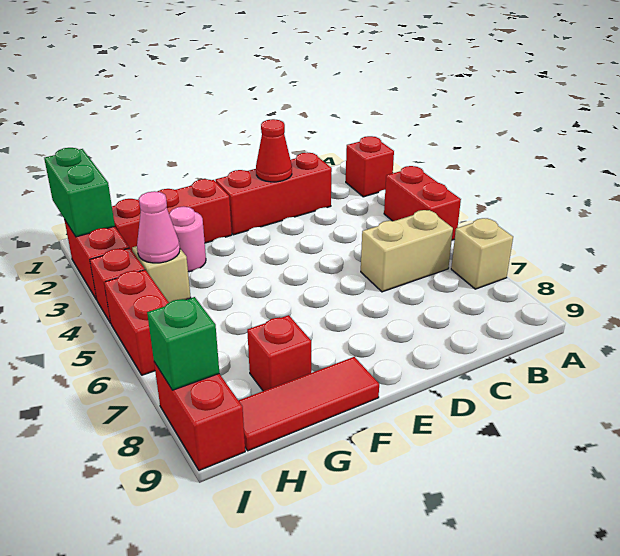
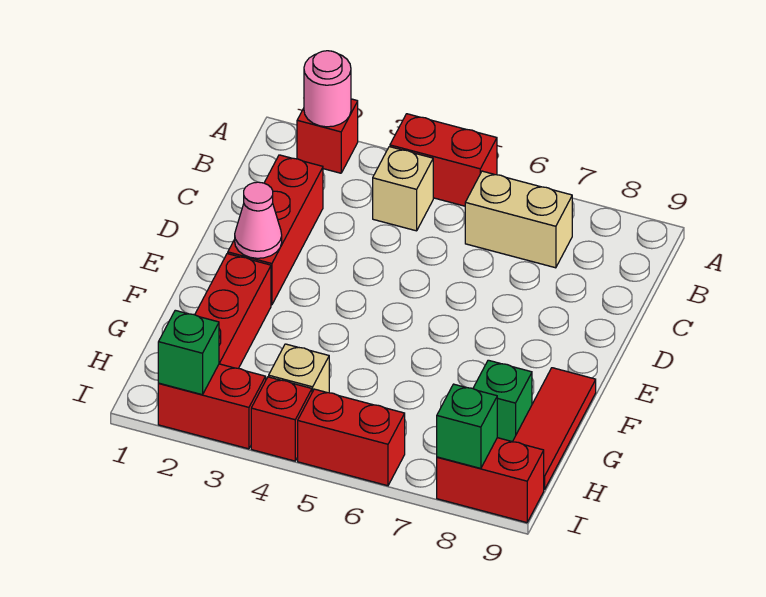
tan 1x1 brick [451,218,513,289] -> tan 1x1 brick moved to [373,147,433,231]
tan 1x2 brick [361,210,453,292] -> tan 1x2 brick turned to [465,171,572,268]
red 1x1 cone [256,119,292,182] -> none
pink 1x1 round brick [169,206,206,272] -> pink 1x1 round brick moved to [304,51,351,127]
red 1x1 brick [247,315,311,391] -> green 1x1 brick [473,360,532,442]
pink 1x1 cone [137,191,180,263] -> pink 1x1 cone moved to [235,182,282,258]
green 1x2 brick [44,148,115,237] -> green 1x1 brick [158,310,219,395]

